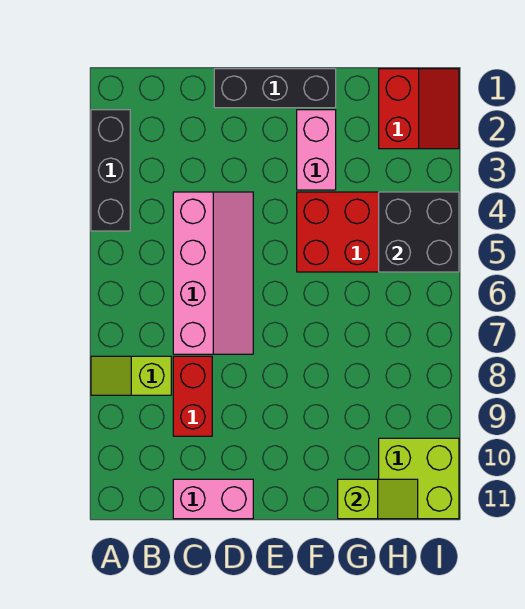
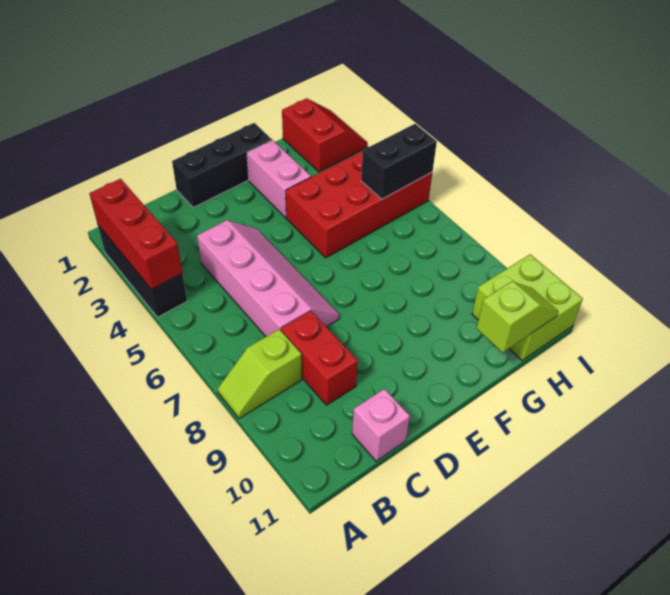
none -> red 1x3 brick [89,179,182,290]
pink 1x2 brick [173,479,253,519] -> pink 1x1 brick [352,389,410,461]
black 2x2 brick [379,192,459,272] -> black 1x2 brick [361,124,437,199]

